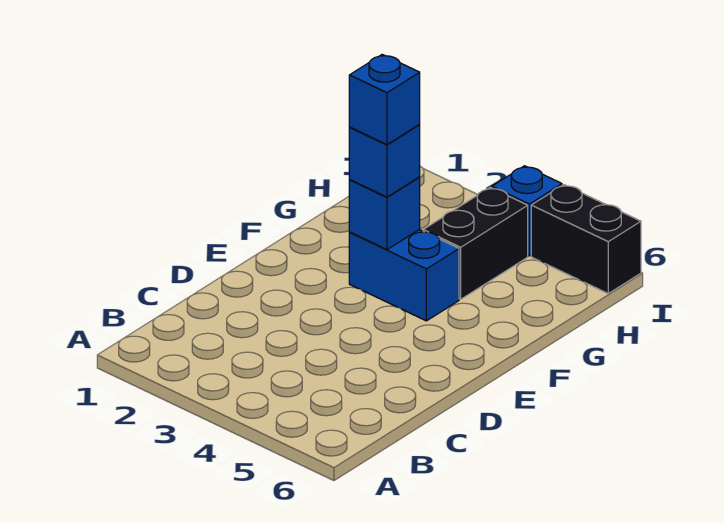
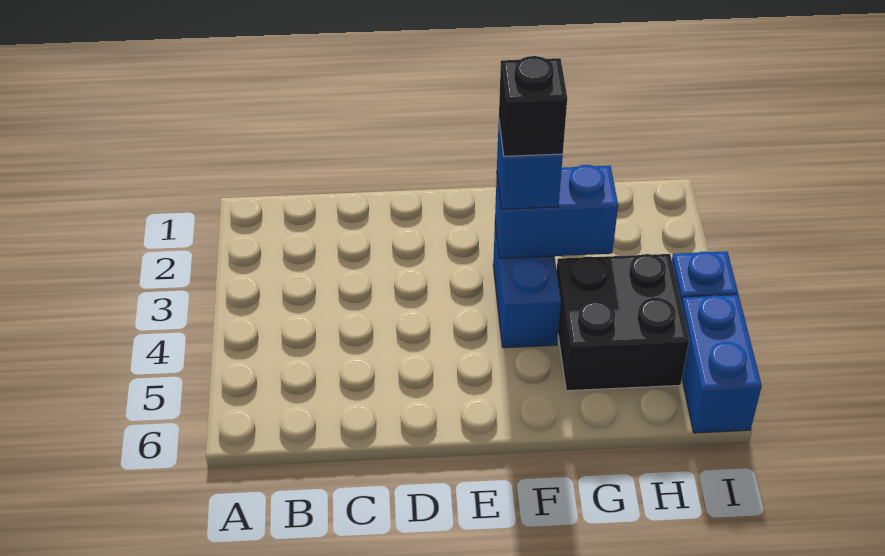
blue 1x1 brick [349,177,420,249] -> blue 1x2 brick [495,165,618,258]
blue 1x1 brick [349,55,420,145] -> black 1x1 brick [499,56,567,156]
black 1x2 brick [423,187,528,299] -> black 2x2 brick [557,254,689,391]
black 1x2 brick [531,185,641,293] -> blue 1x2 brick [681,295,762,433]

